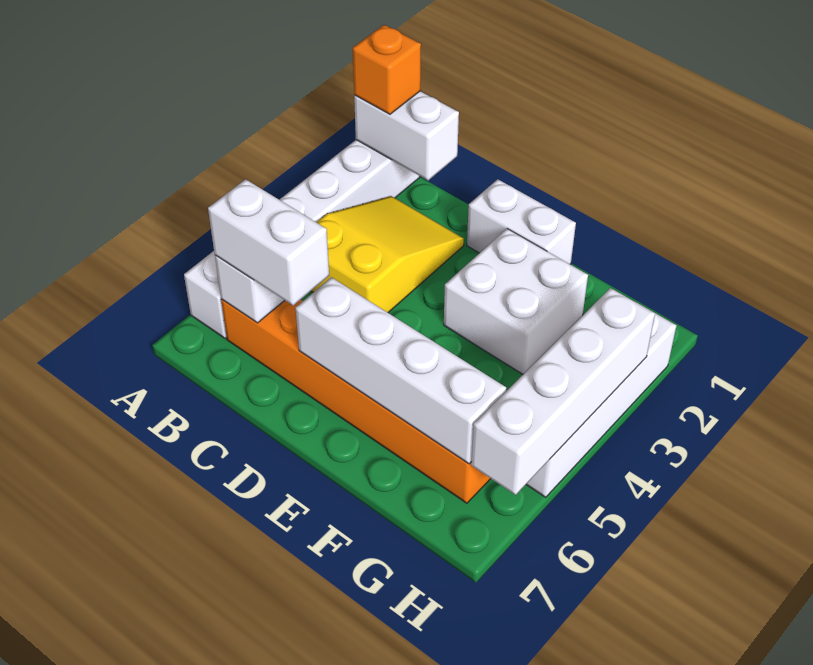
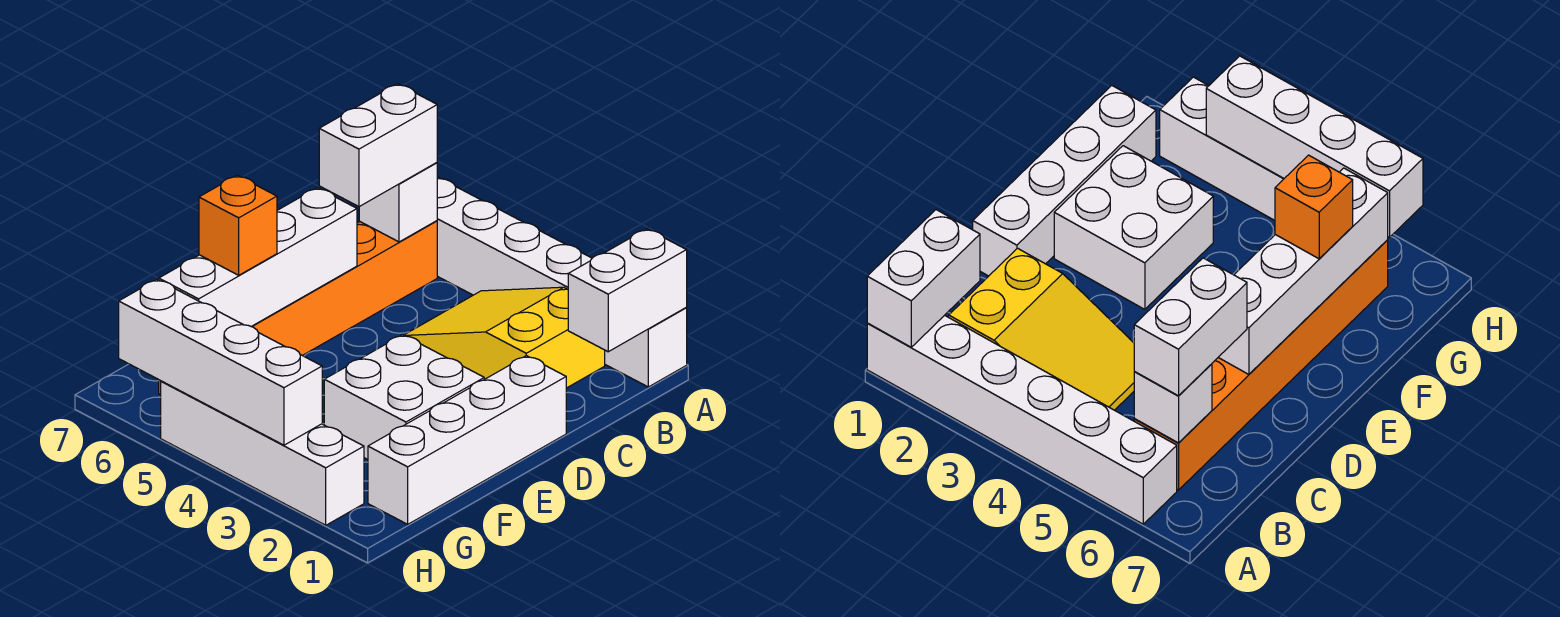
orange 1x1 brick [353,25,421,114] -> orange 1x1 brick moved to [199,175,277,275]
yellow 2x3 slope [311,196,464,313] -> yellow 2x3 slope turned to [405,287,605,388]
white 1x2 brick [467,179,576,264] -> white 1x4 brick [368,356,566,524]

